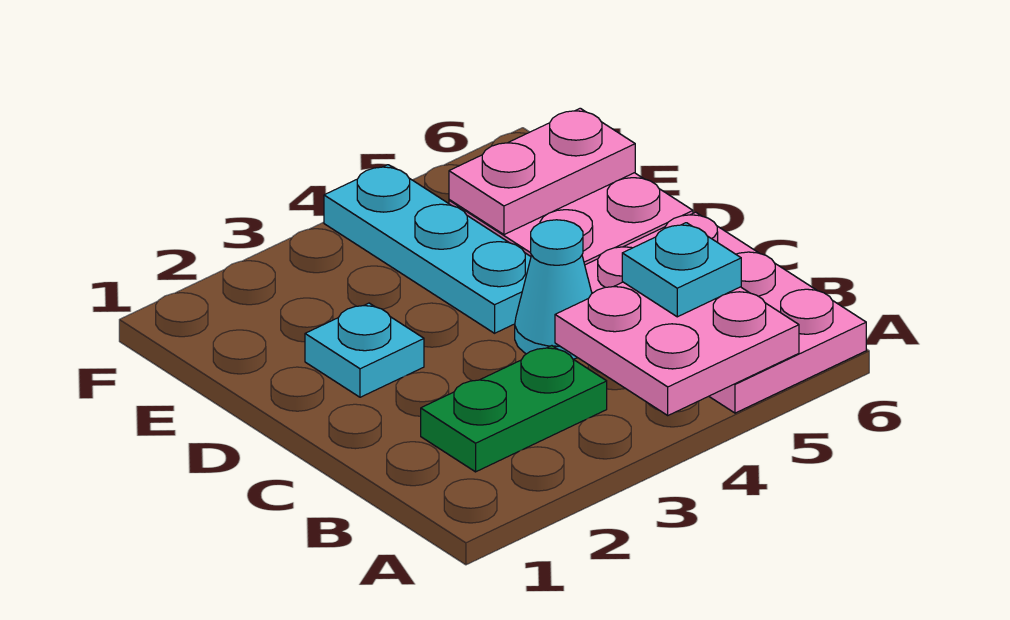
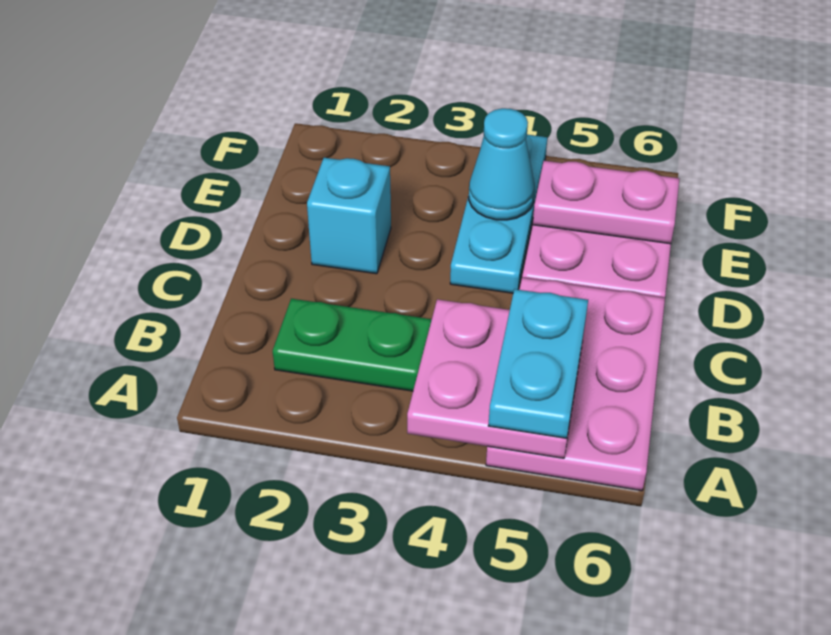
cyan 1x1 plate [622,223,741,317] -> cyan 1x2 plate [488,289,588,438]
cyan 1x1 cone [515,220,592,359] -> cyan 1x1 cone moved to [469,108,535,220]
cyan 1x1 plate [305,303,424,397] -> cyan 1x1 brick [307,158,391,274]

